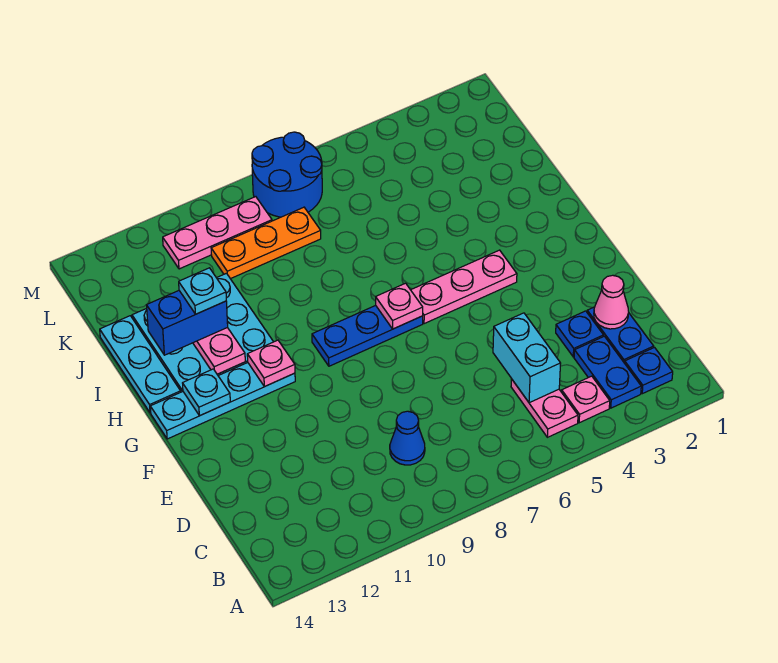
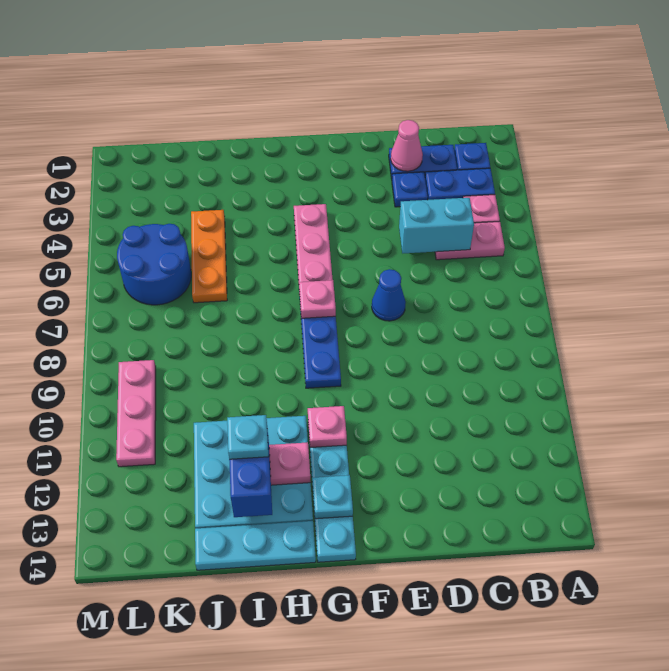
blue 1x1 cone [390,411,425,465] -> blue 1x1 cone moved to [372,269,406,321]
orange 1x3 plate [211,207,321,279] -> orange 1x3 plate moved to [191,210,227,303]
blue 2x2 round brick [252,132,322,217] -> blue 2x2 round brick moved to [117,224,191,305]

